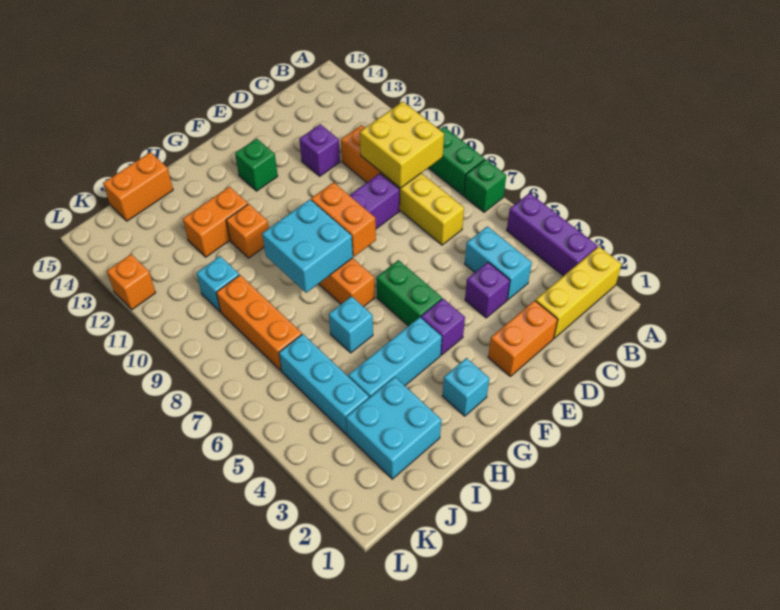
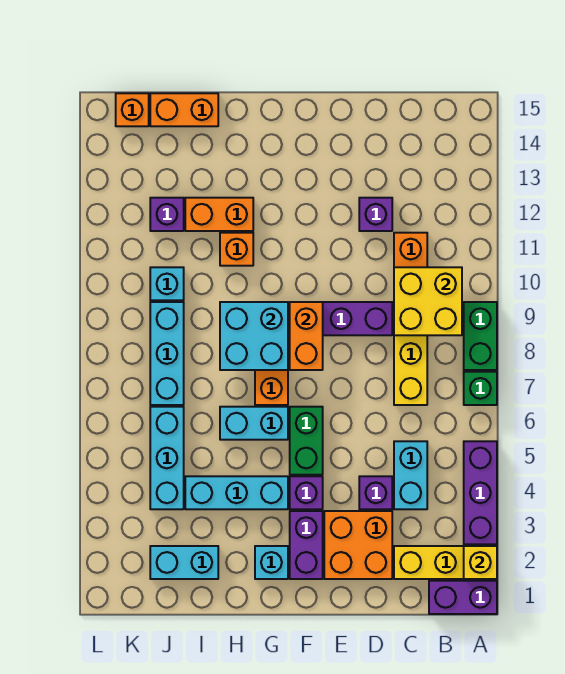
none -> purple 1x2 brick [429,581,497,614]
none -> yellow 1x1 brick [464,546,497,579]
orange 1x2 brick [488,301,558,376] -> orange 2x2 brick [324,511,392,579]
none -> purple 1x2 brick [290,511,323,579]
green 1x1 brick [235,139,278,191] -> none
cyan 1x1 brick [329,296,373,353] -> cyan 1x2 brick [220,407,288,440]
cyan 2x2 brick [346,377,441,479] -> cyan 1x2 brick [150,546,218,579]
orange 1x3 brick [216,275,302,371] -> cyan 1x3 brick [150,302,184,405]
none -> purple 1x1 brick [150,198,184,231]
orange 1x1 brick [107,254,156,310] -> orange 1x1 brick moved to [116,93,149,126]

